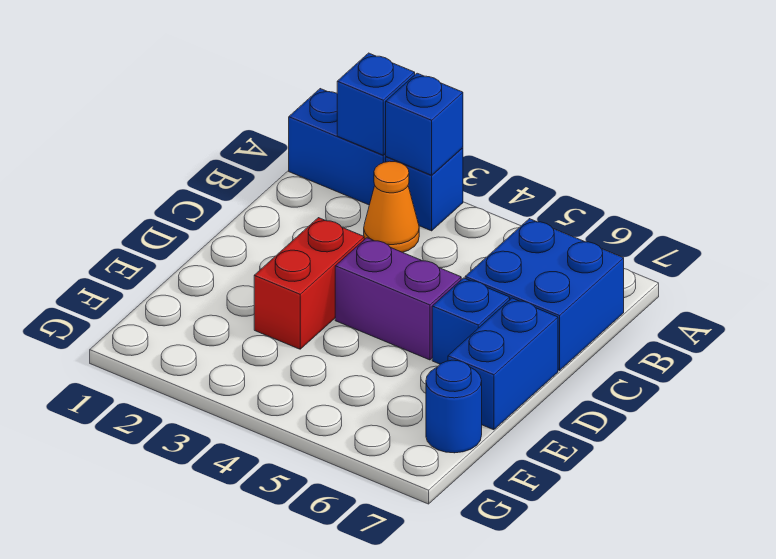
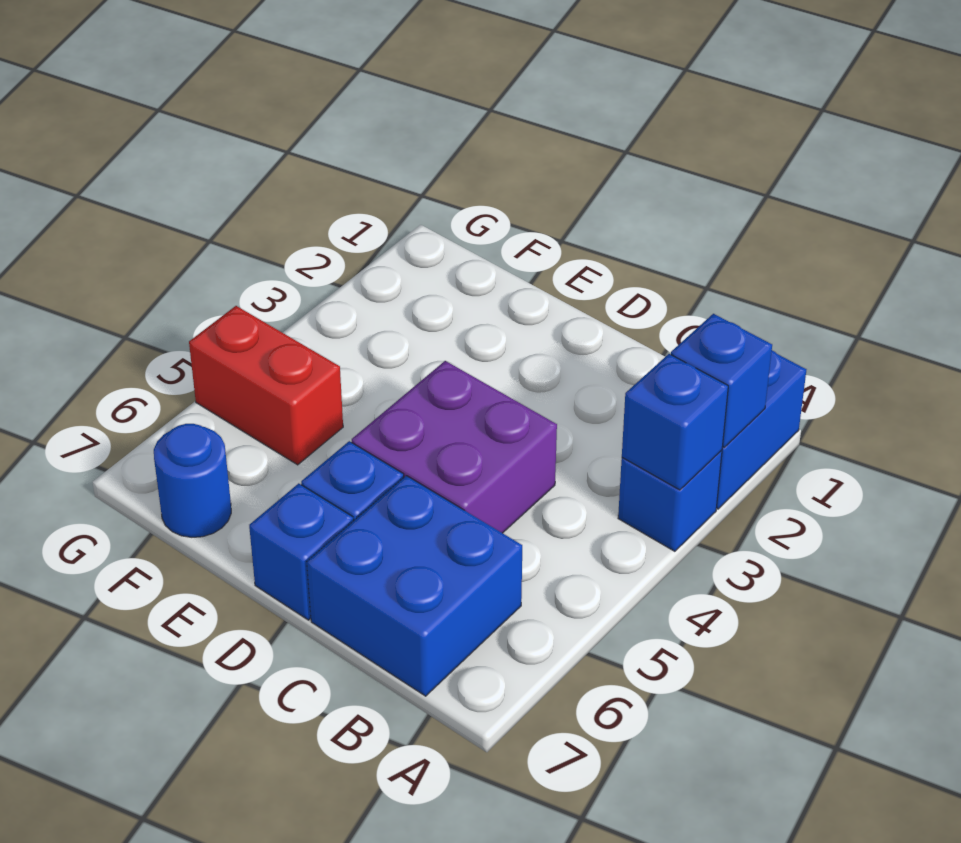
orange 1x1 cone [364,161,419,252] -> none
red 1x2 brick [254,218,364,349] -> red 1x2 brick moved to [189,306,343,465]
purple 1x2 brick [335,238,461,360] -> purple 2x2 brick [352,361,557,533]
blue 1x2 brick [448,298,558,430] -> blue 1x1 brick [249,483,354,620]

